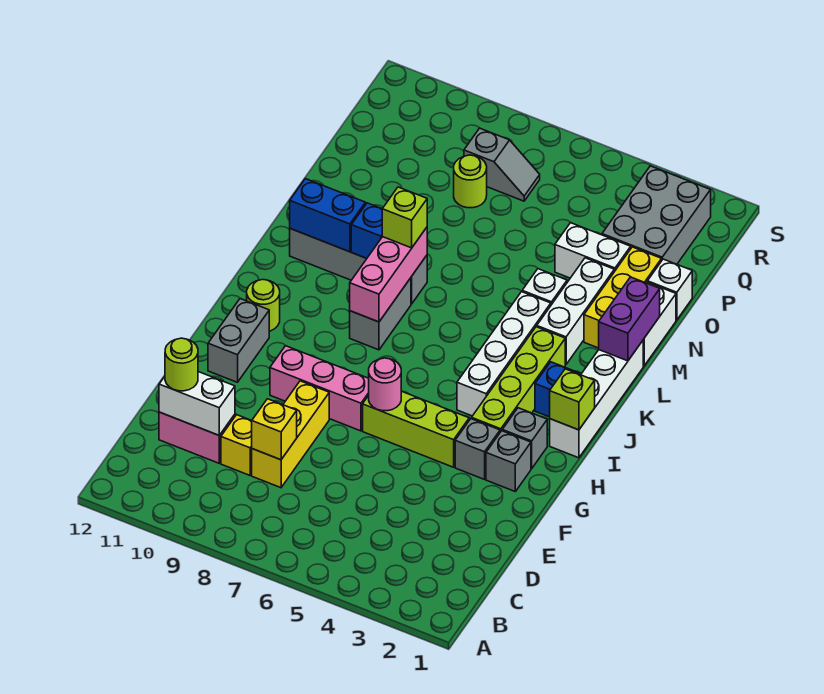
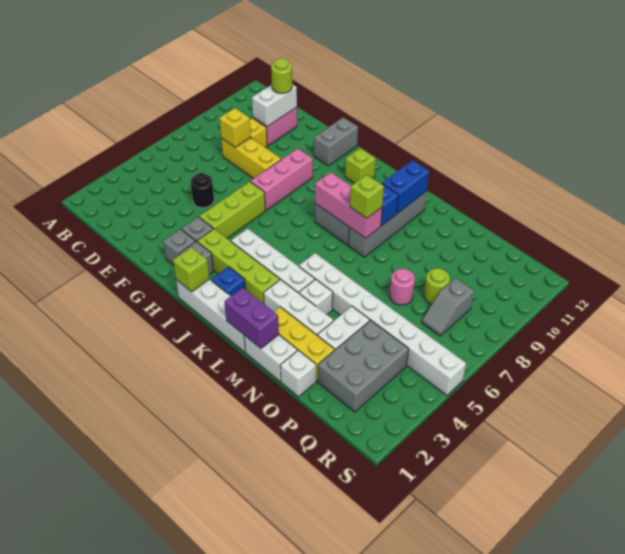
none -> black 1x1 round brick [191,173,214,208]
pink 1x1 round brick [369,358,401,411] -> pink 1x1 round brick moved to [390,269,415,305]
grey 1x2 brick [208,299,269,382] -> grey 1x2 brick turned to [314,117,358,166]
lime 1x1 round brick [247,280,280,331] -> lime 1x1 brick [345,148,376,183]
none -> white 1x8 brick [299,253,466,395]
grey 2x3 brick [602,166,711,264] -> grey 2x3 brick turned to [318,320,409,412]

